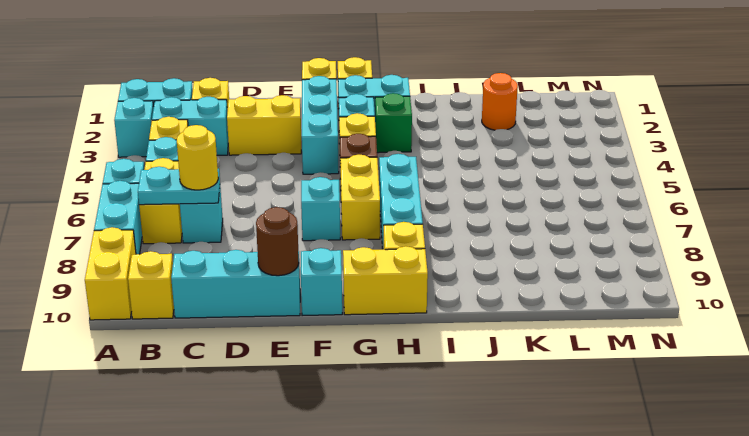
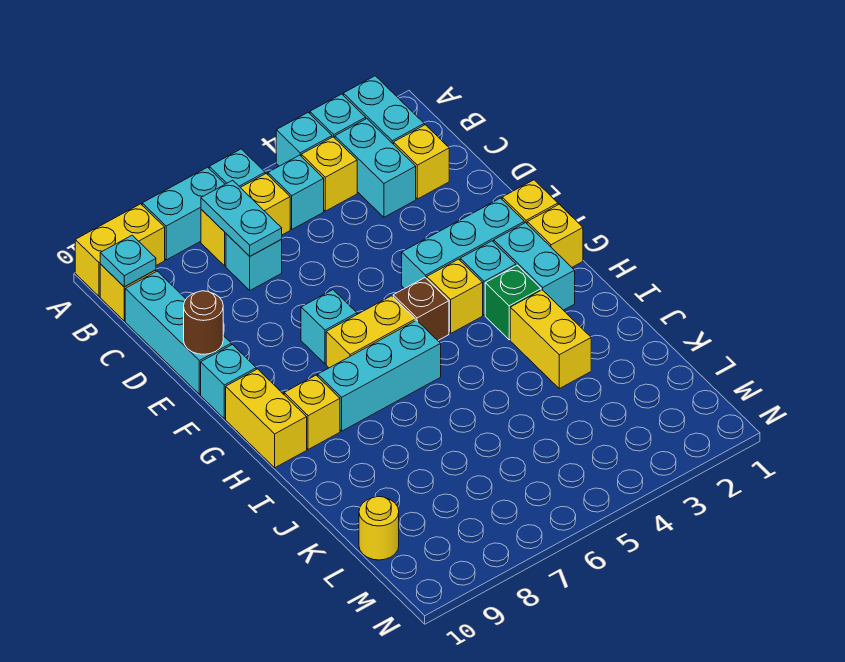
none -> cyan 1x1 brick [276,113,332,166]
none -> cyan 1x1 plate [100,235,156,287]
yellow 1x1 round brick [176,125,218,190] -> yellow 1x1 round brick moved to [359,496,399,560]
yellow 1x2 brick [227,95,301,155] -> yellow 1x2 brick moved to [510,290,591,389]
orange 1x1 round brick [482,73,518,130] -> none

